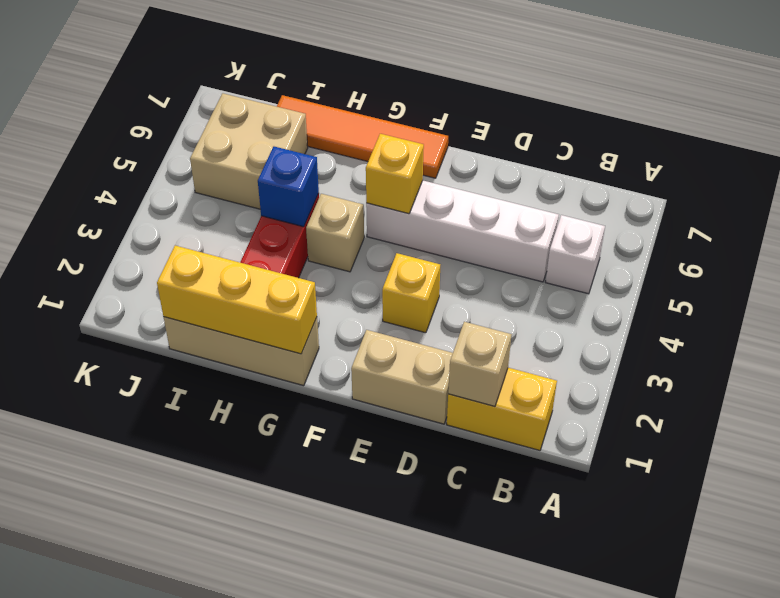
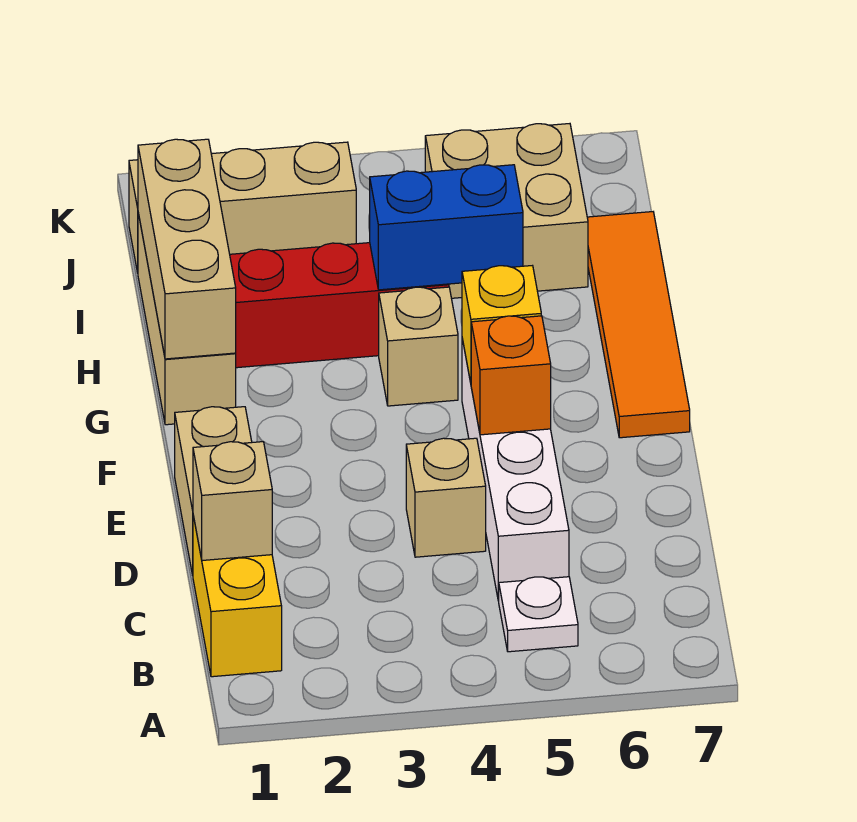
white 1x1 brick [546,215,605,294] -> white 1x1 plate [499,577,578,652]
none -> tan 1x1 brick [406,438,486,557]
yellow 1x1 brick [382,253,440,333] -> none
none -> orange 1x1 brick [471,316,551,435]
yellow 1x3 brick [157,246,317,354] -> tan 1x3 brick [138,139,236,359]
blue 1x1 brick [258,146,319,227] -> blue 1x2 brick [370,165,523,290]
none -> tan 1x3 brick [129,142,356,273]

